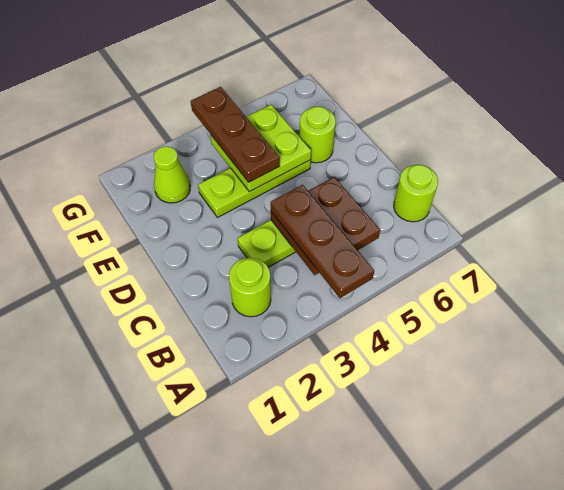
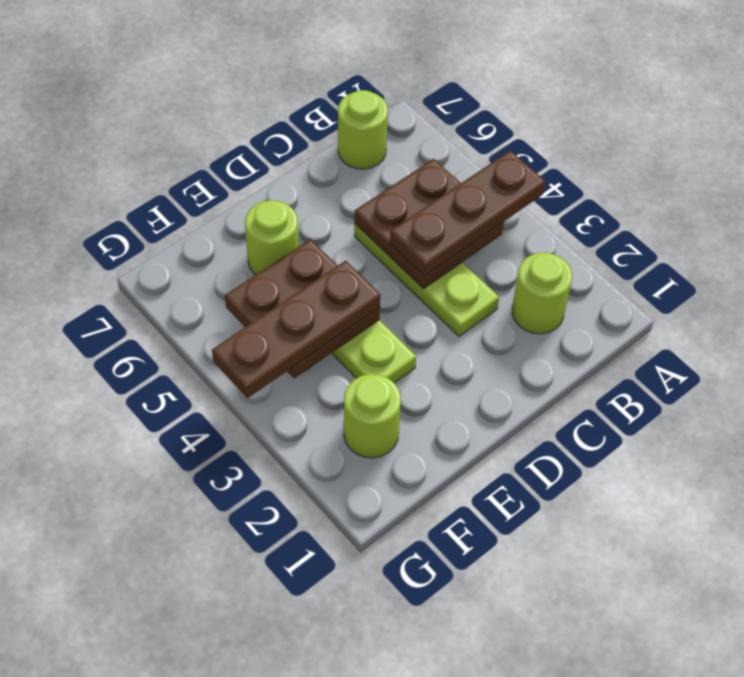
lime 2x2 plate [210,105,311,192] -> brown 2x2 plate [225,239,380,379]
lime 1x1 cone [154,146,190,203] -> lime 1x1 round brick [344,374,401,458]

